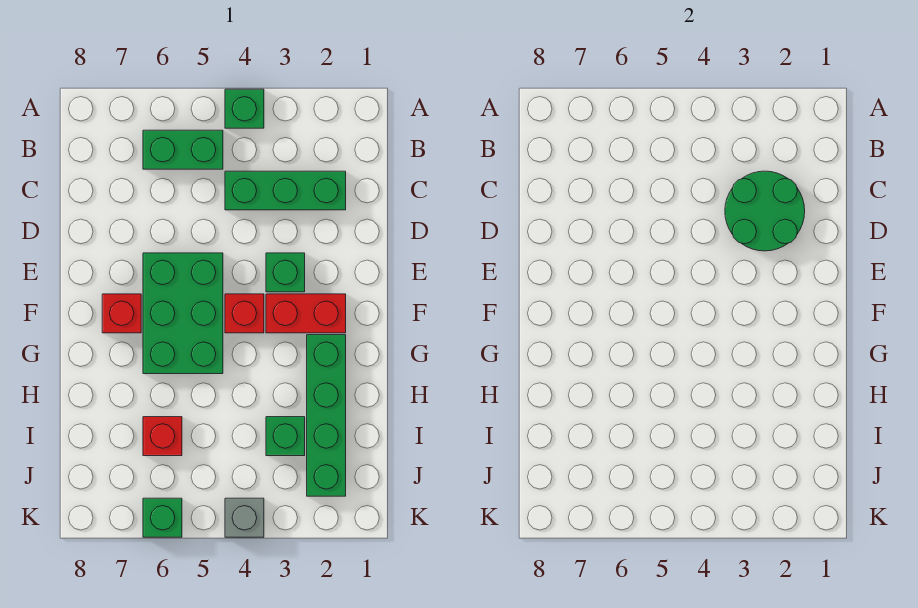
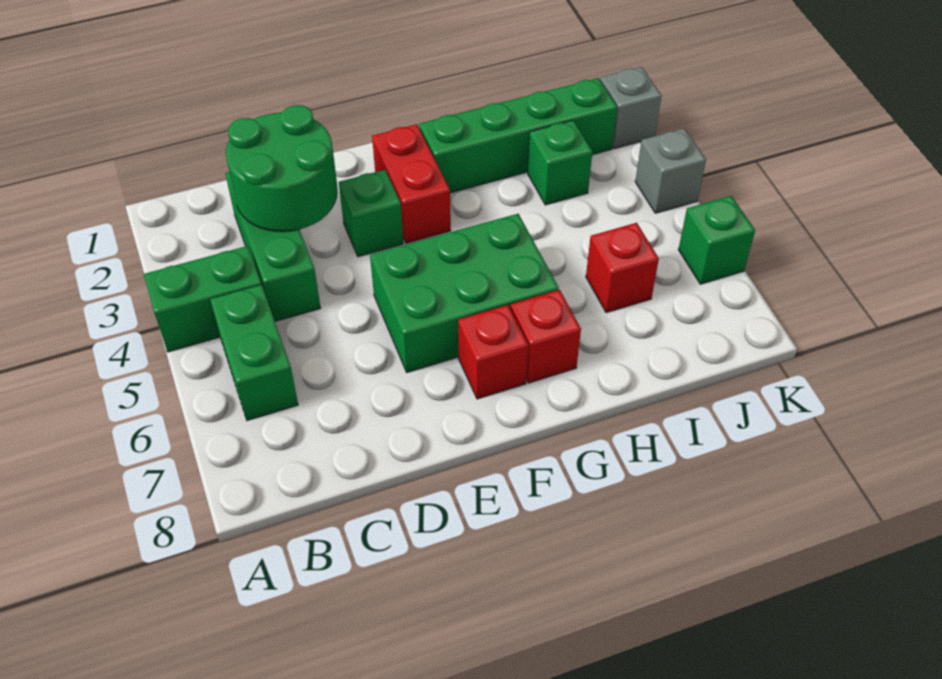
green 1x1 brick [225,89,264,128] -> green 1x2 brick [144,246,262,352]
red 1x1 brick [225,294,264,333] -> red 1x1 brick moved to [511,290,581,383]
none -> grey 1x1 brick [600,67,662,149]

